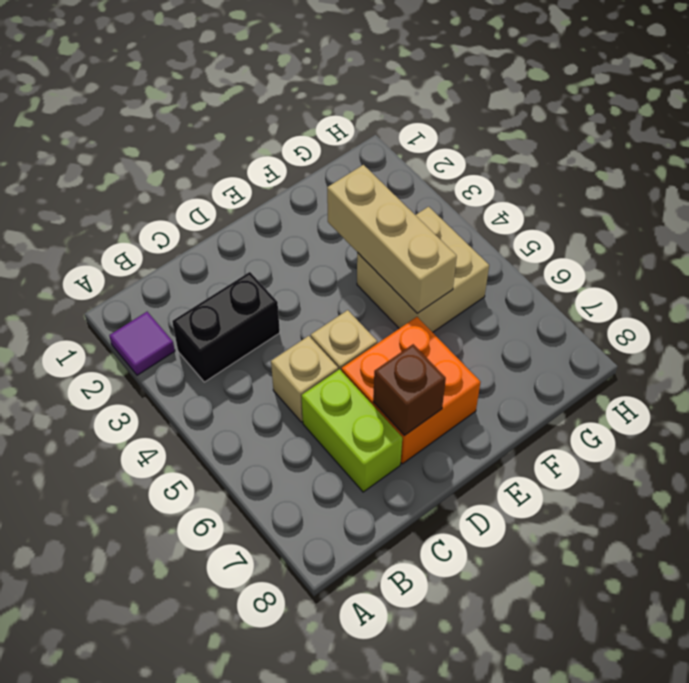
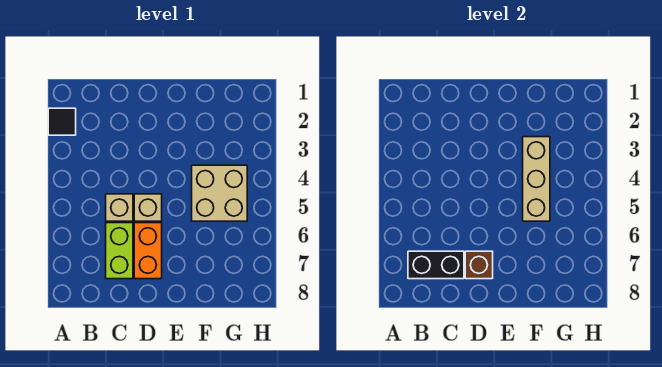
purple 1x1 tile [109,312,175,375] -> black 1x1 tile [48,108,76,135]
black 1x2 brick [172,272,280,382] -> black 1x2 brick moved to [408,251,464,279]
orange 2x2 brick [342,317,481,464] -> orange 1x2 brick [134,223,162,279]

